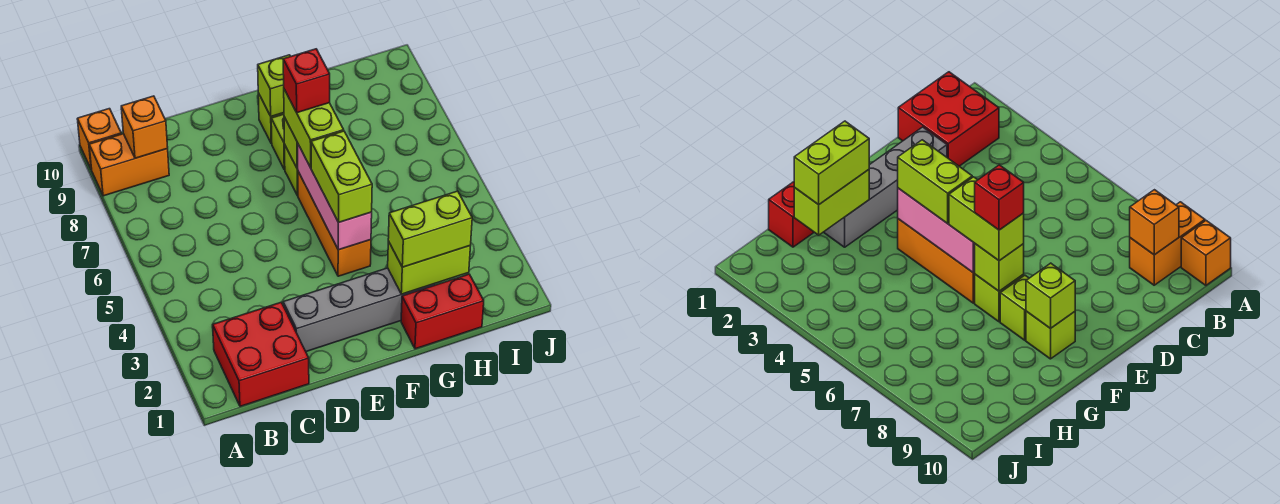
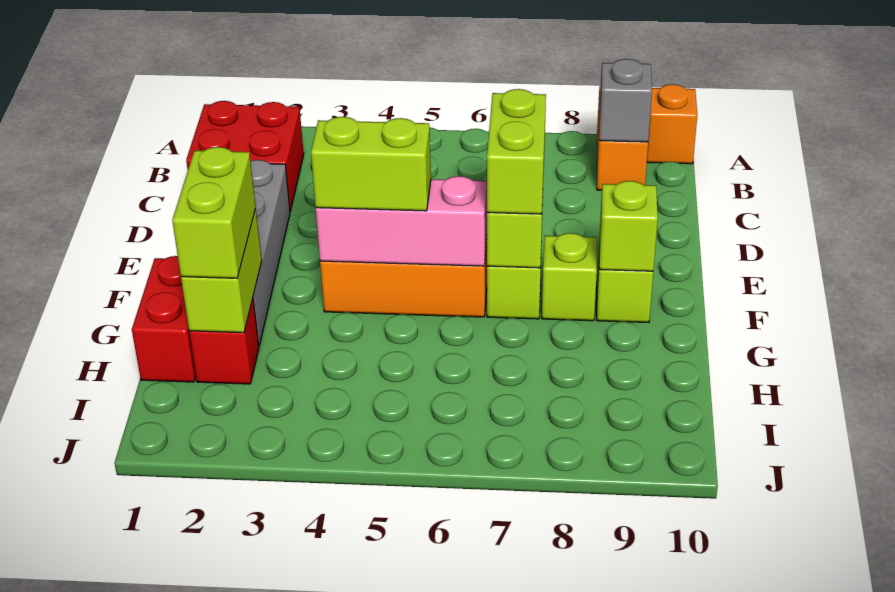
orange 1x1 brick [121,96,168,158] -> grey 1x1 brick [599,59,652,142]
lime 1x2 brick [284,89,344,168] -> lime 1x2 brick turned to [487,89,546,214]
red 1x1 brick [283,49,330,113] -> red 1x1 brick moved to [189,299,259,384]

